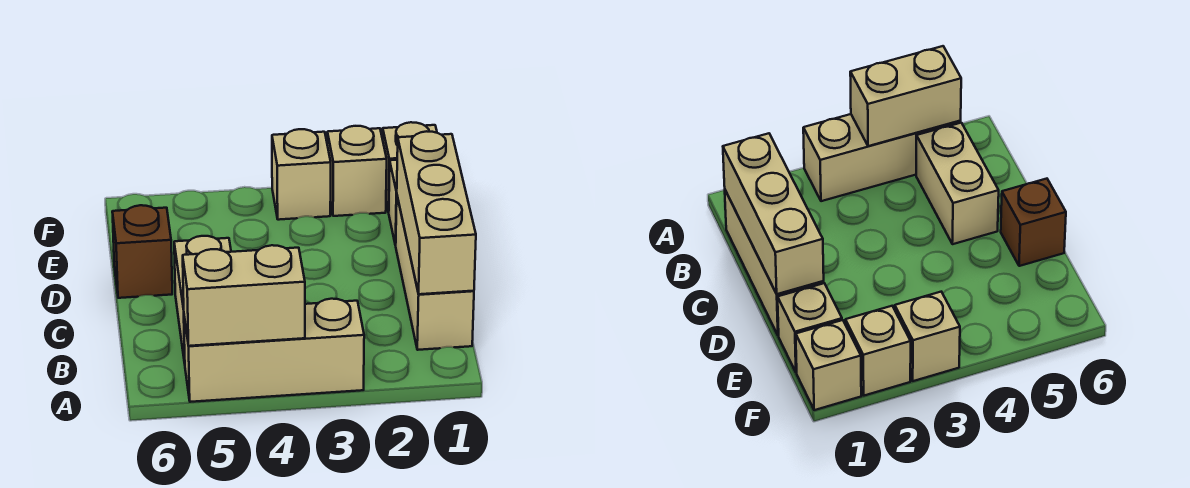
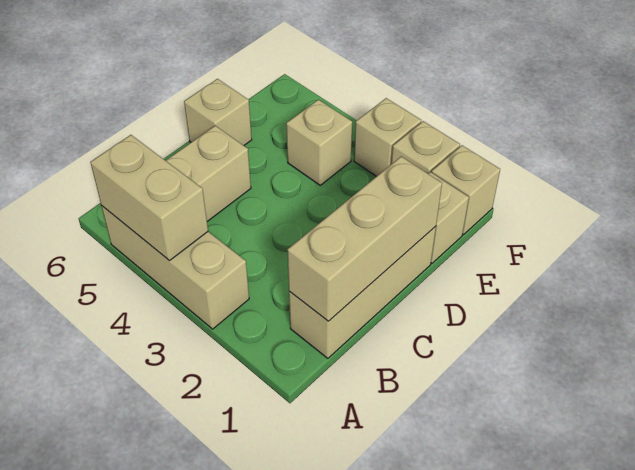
brown 1x1 brick [112,205,172,298] -> tan 1x1 brick [184,79,252,146]
none -> tan 1x1 brick [286,100,352,185]

